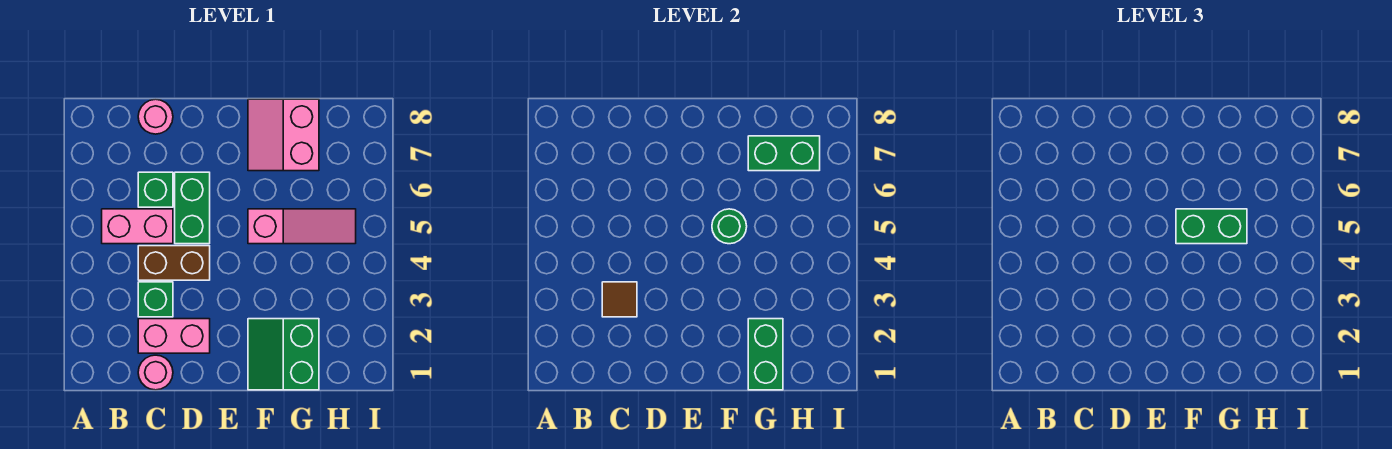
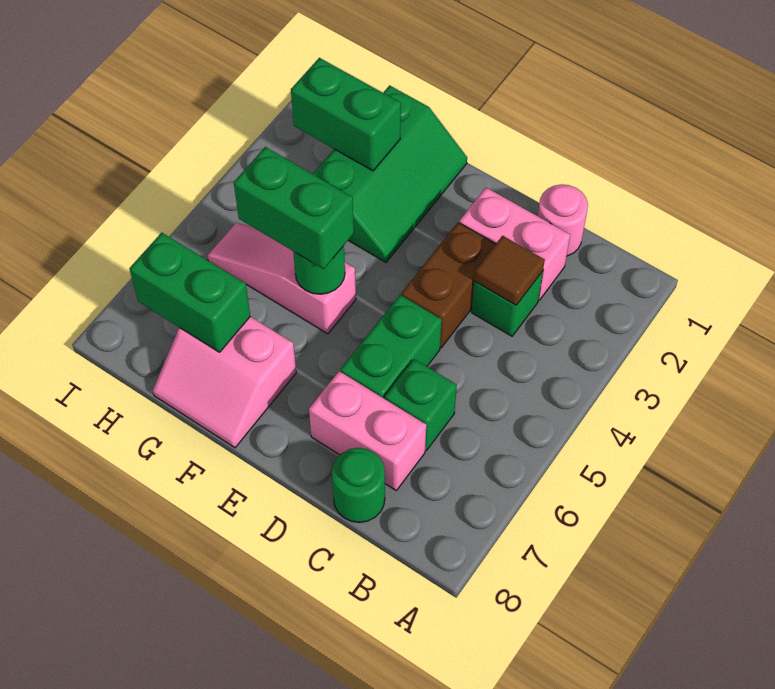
pink 1x2 brick [102,209,173,244] -> pink 1x2 brick moved to [309,371,426,490]
brown 1x2 brick [138,246,210,280] -> brown 1x2 brick turned to [401,222,495,348]
pink 1x1 round brick [138,99,173,134] -> green 1x1 round brick [332,448,385,523]
green 2x2 slope [248,319,319,390] -> green 2x3 slope [313,85,467,262]
pink 2x2 slope [248,99,319,171] -> pink 2x2 slope turned to [153,317,296,448]
green 1x2 brick [748,319,783,390] -> green 1x2 brick turned to [291,58,401,171]

